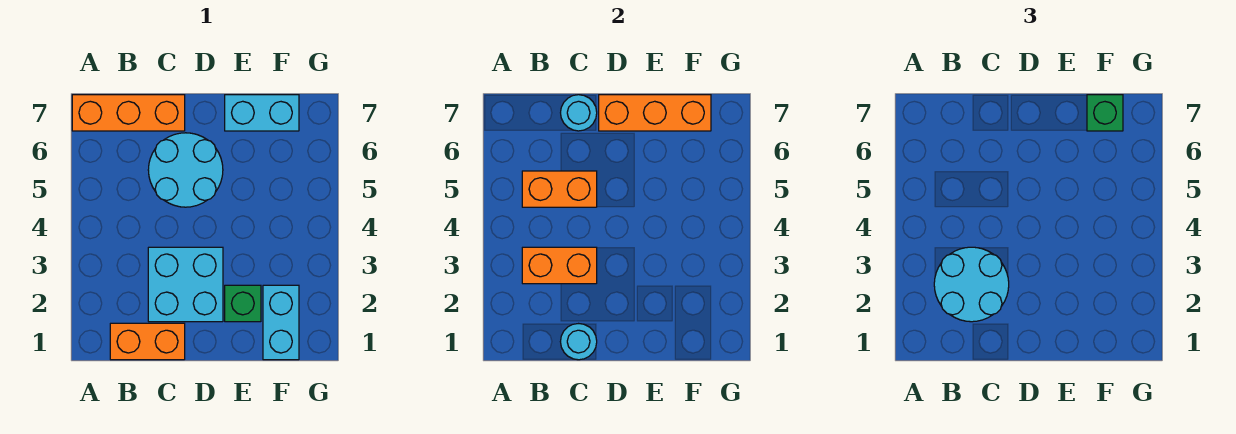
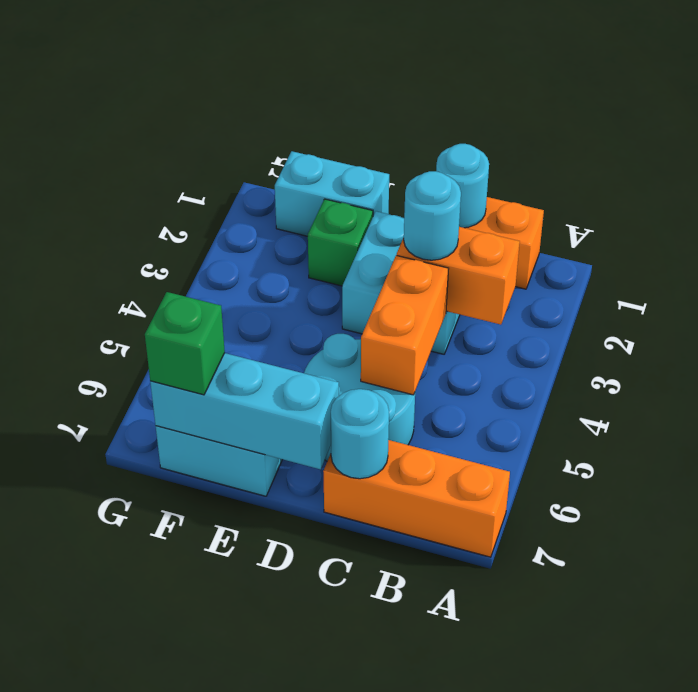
cyan 2x2 round brick [934,247,1009,322] -> cyan 1x1 round brick [404,171,461,260]
orange 1x2 brick [522,171,597,207] -> orange 1x2 brick turned to [361,255,449,395]
orange 1x3 brick [599,95,711,131] -> cyan 1x3 brick [150,353,339,469]
cyan 1x2 brick [263,285,299,360] -> cyan 1x2 brick turned to [275,151,389,236]

